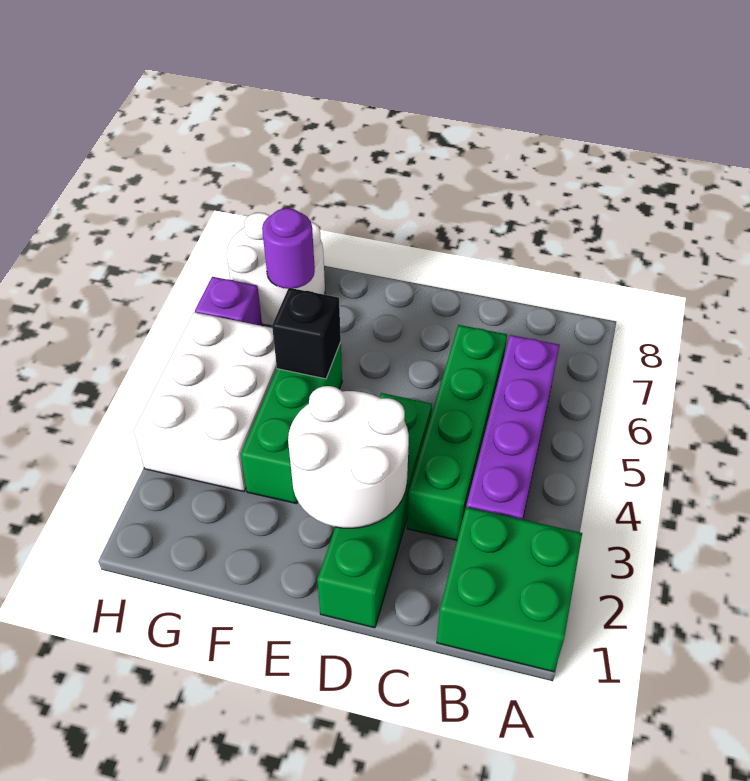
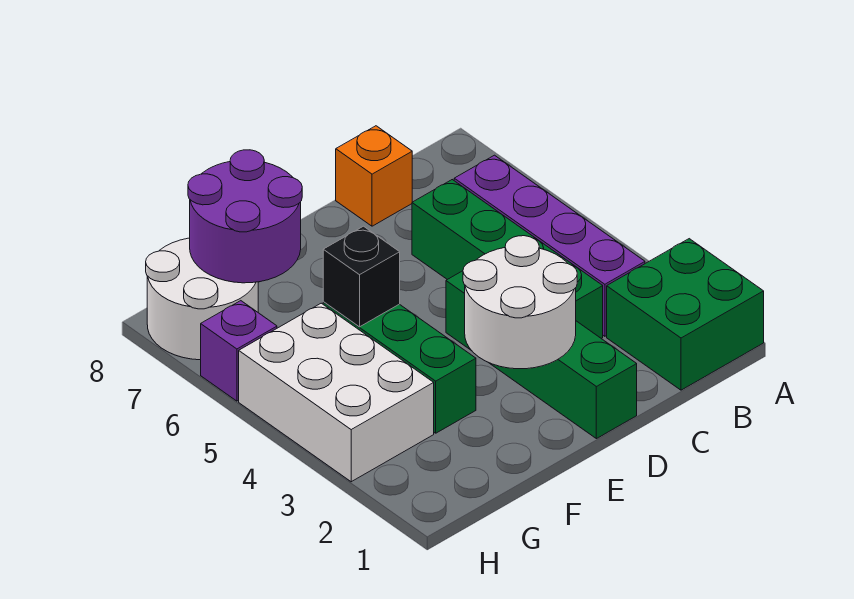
none -> orange 1x1 brick [336,126,412,226]
purple 1x1 round brick [262,208,315,289] -> purple 2x2 round brick [188,150,302,283]

